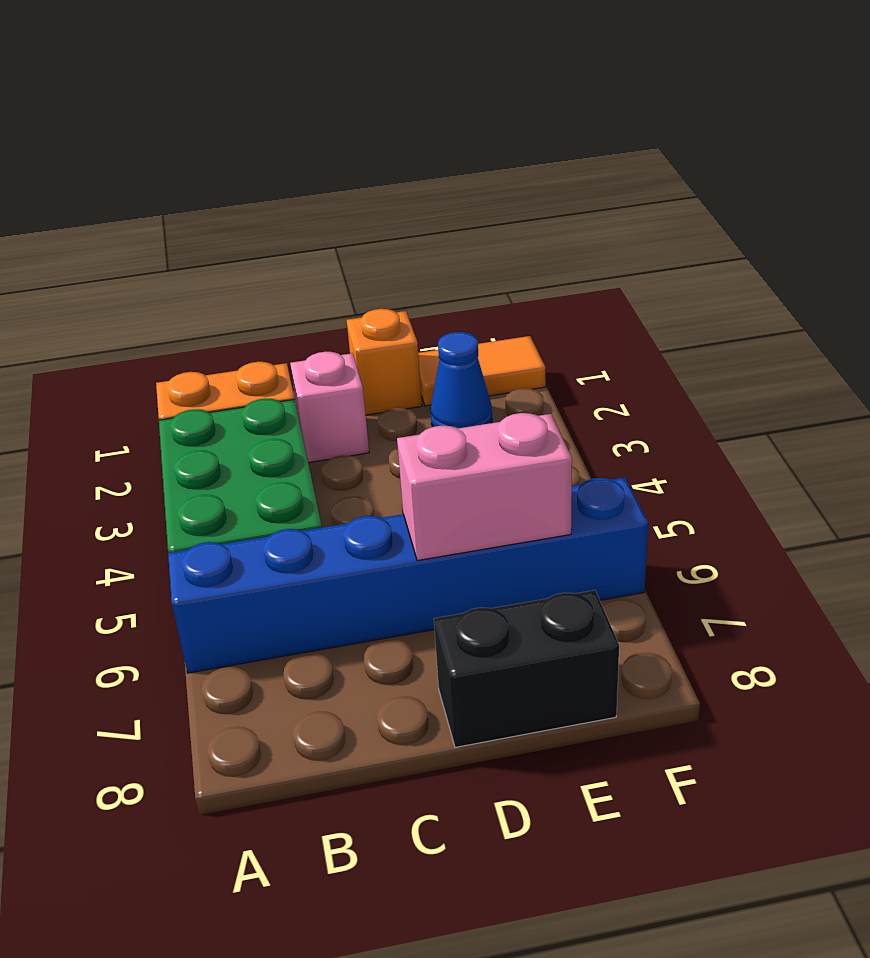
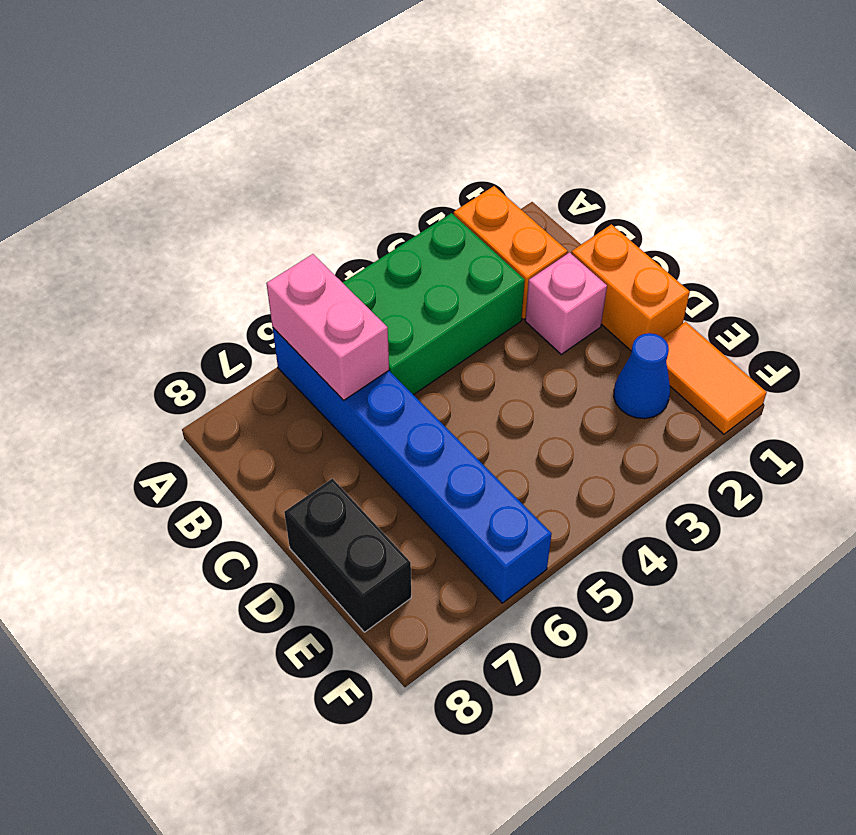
orange 1x1 brick [347,309,422,415] -> orange 1x2 brick [571,224,690,351]
pink 1x2 brick [397,413,572,561] -> pink 1x2 brick moved to [266,254,389,400]

